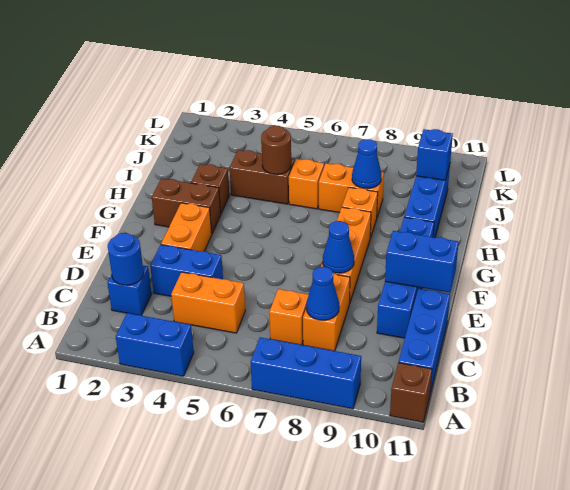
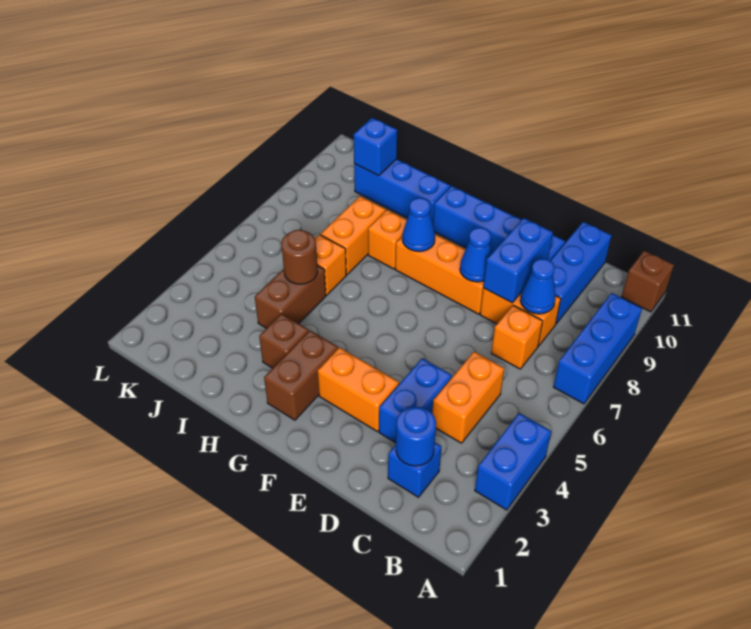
blue 1x3 brick [399,289,450,393] -> blue 1x3 brick turned to [550,222,612,324]
blue 1x2 brick [385,231,459,292] -> blue 1x2 brick moved to [483,218,553,303]
blue 1x1 cone [352,139,381,189] -> blue 1x1 cone moved to [402,198,435,252]

